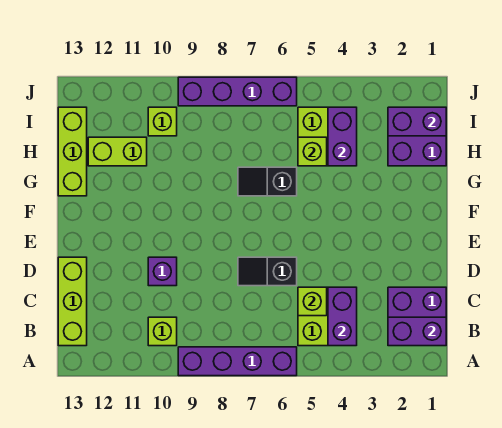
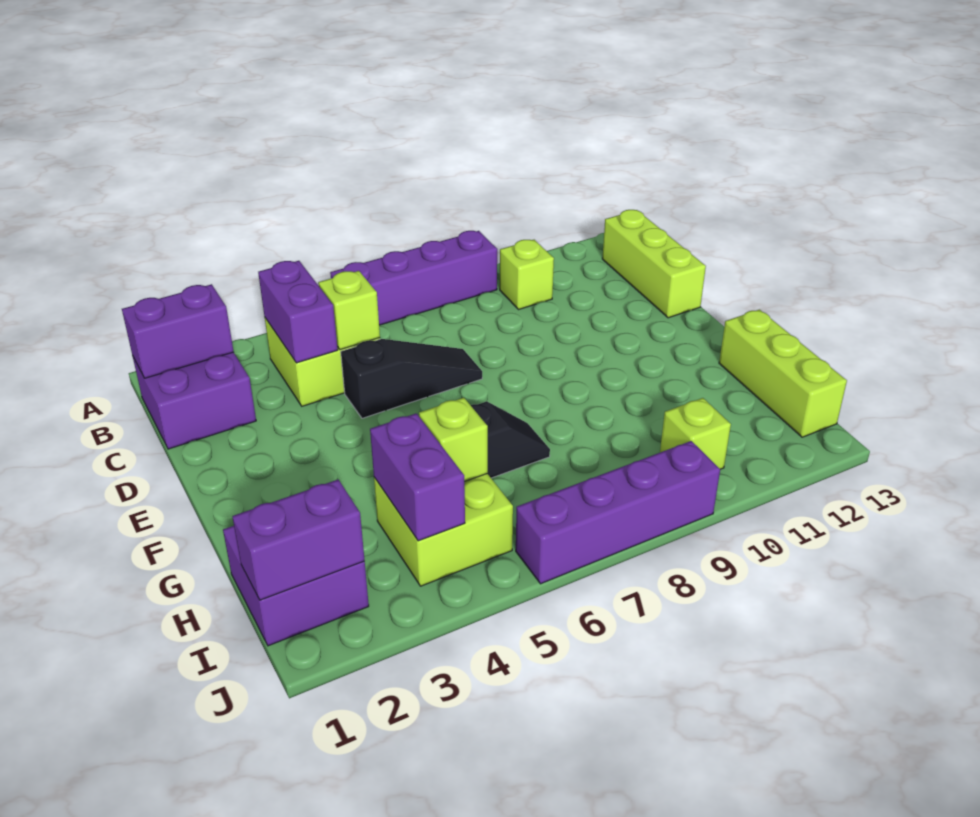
black 1x2 slope [238,257,297,286] -> black 1x3 slope [341,339,482,418]
purple 1x1 brick [148,257,177,286] -> none
lime 1x2 brick [88,137,147,166] -> none

